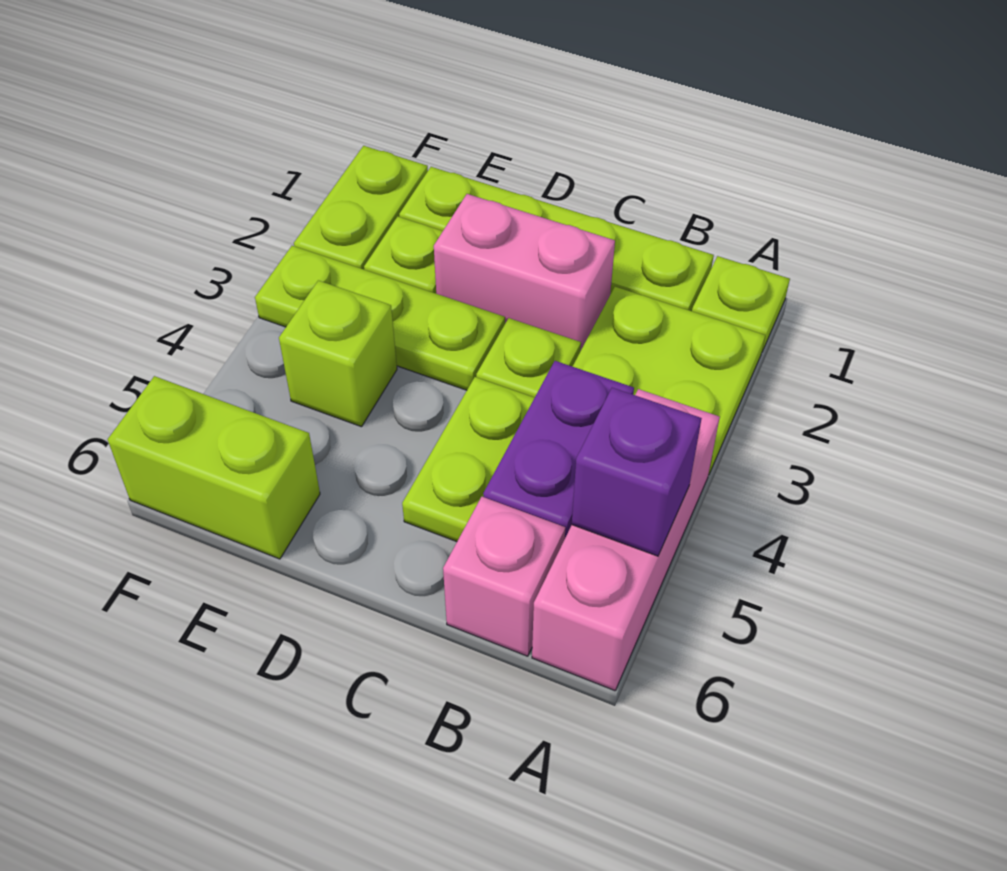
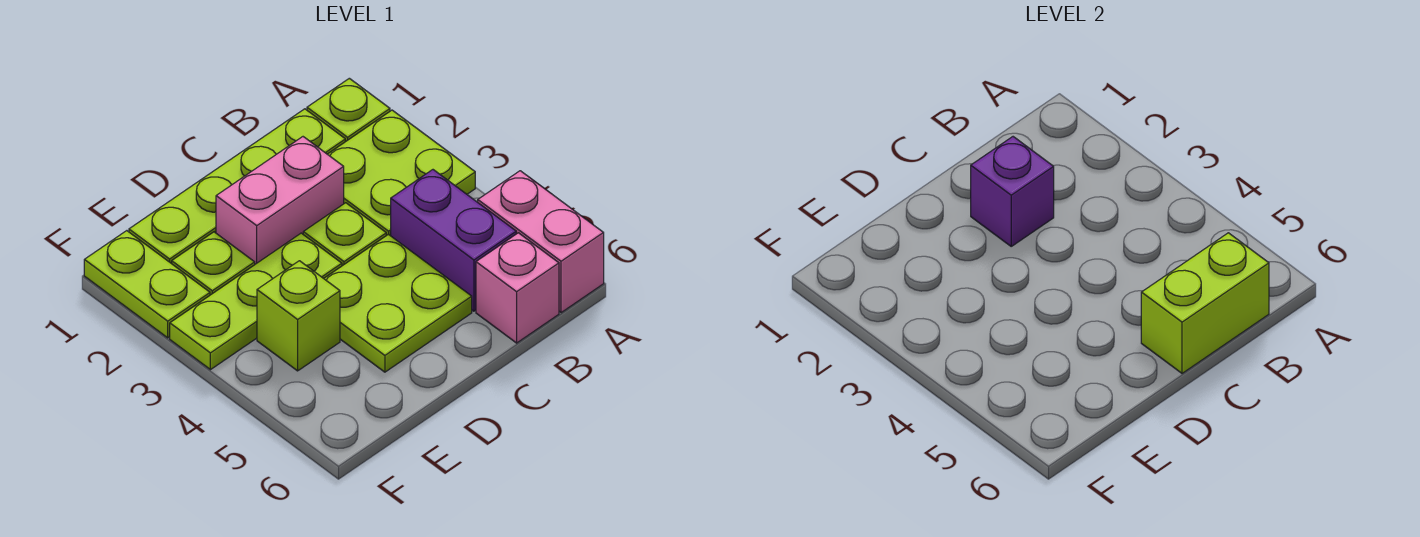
pink 1x3 brick [532,389,720,691] -> pink 1x2 brick [478,171,604,313]
purple 1x1 brick [572,388,702,556] -> purple 1x1 brick moved to [971,137,1054,246]
lime 1x2 plate [402,377,535,542] -> lime 2x2 plate [324,234,472,372]
lime 1x2 brick [108,376,320,559] -> lime 1x2 brick moved to [1141,233,1269,373]

